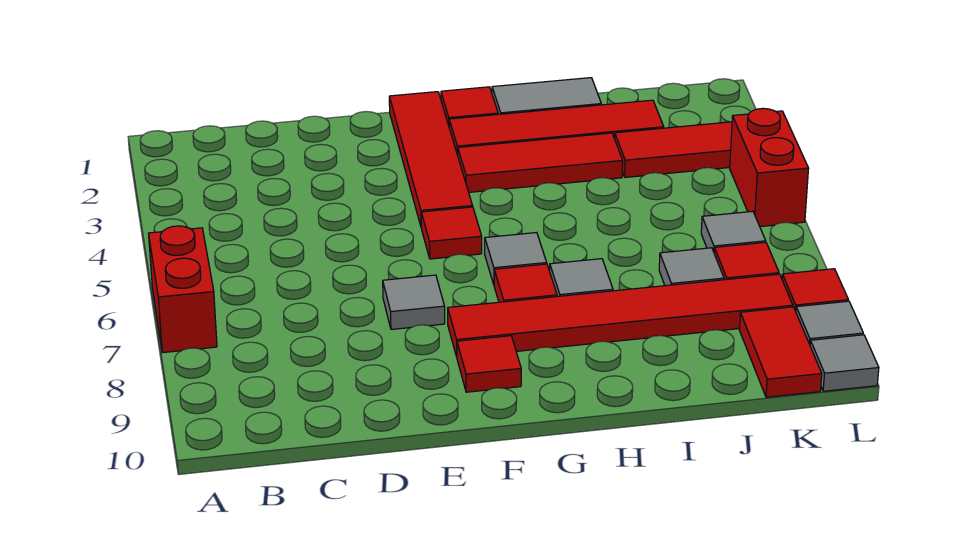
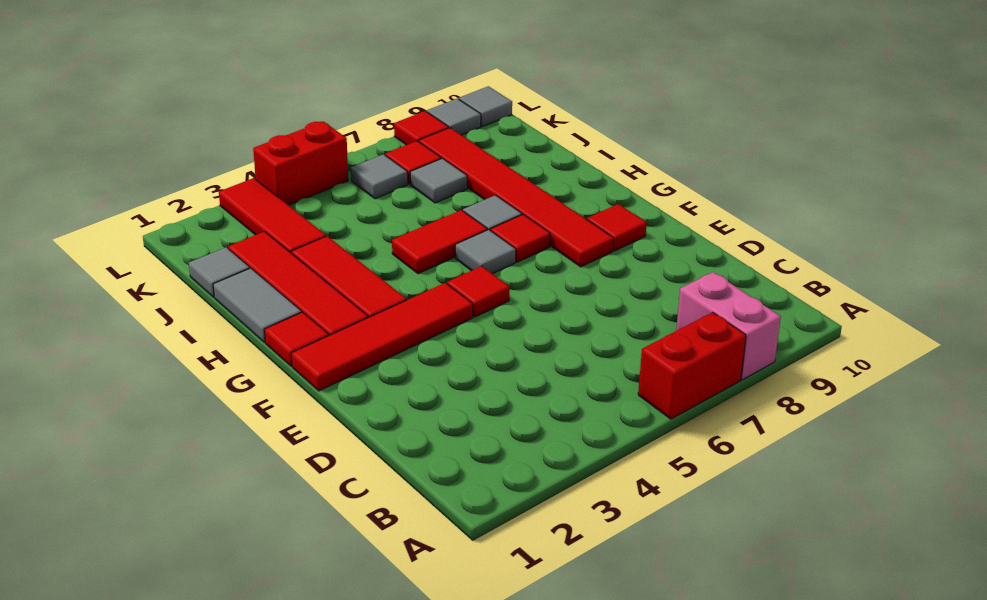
none -> pink 1x2 brick [676,272,781,380]
grey 1x1 tile [383,275,445,329] -> grey 1x1 tile moved to [189,247,250,297]
red 1x2 tile [739,307,822,397] -> red 1x2 tile moved to [392,210,487,274]

